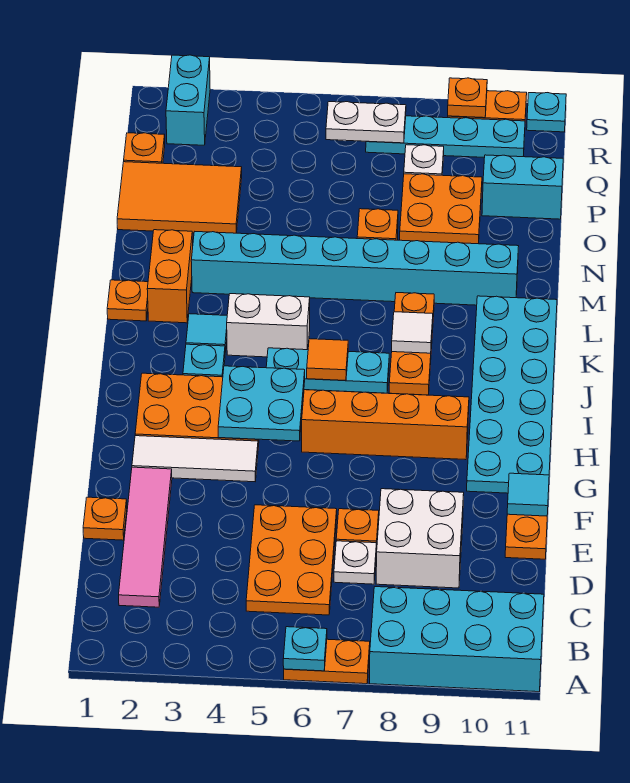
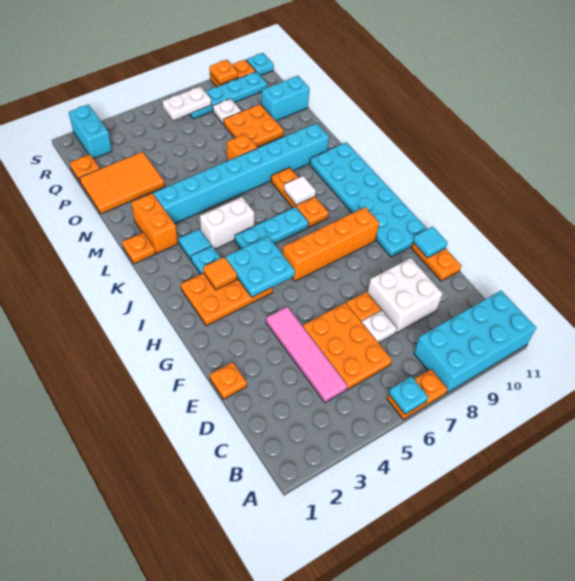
pink 1x4 tile [119,467,172,607] -> pink 1x4 tile moved to [266,307,347,403]
white 1x3 tile [132,436,258,482] -> none
orange 1x1 tile [307,339,348,381] -> orange 1x1 tile moved to [203,257,237,290]

